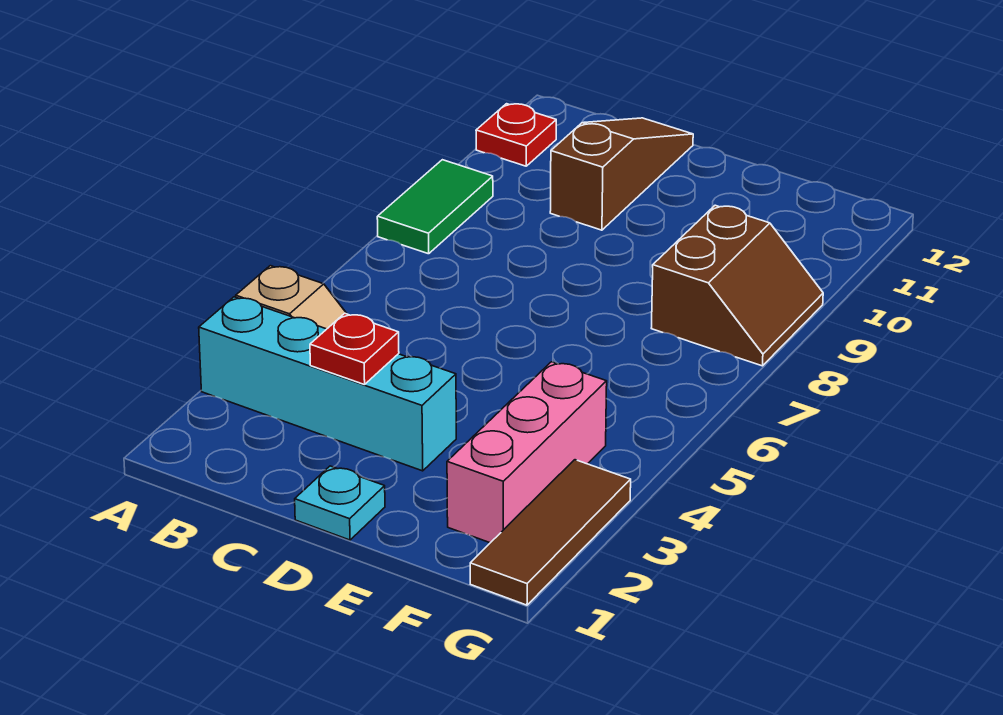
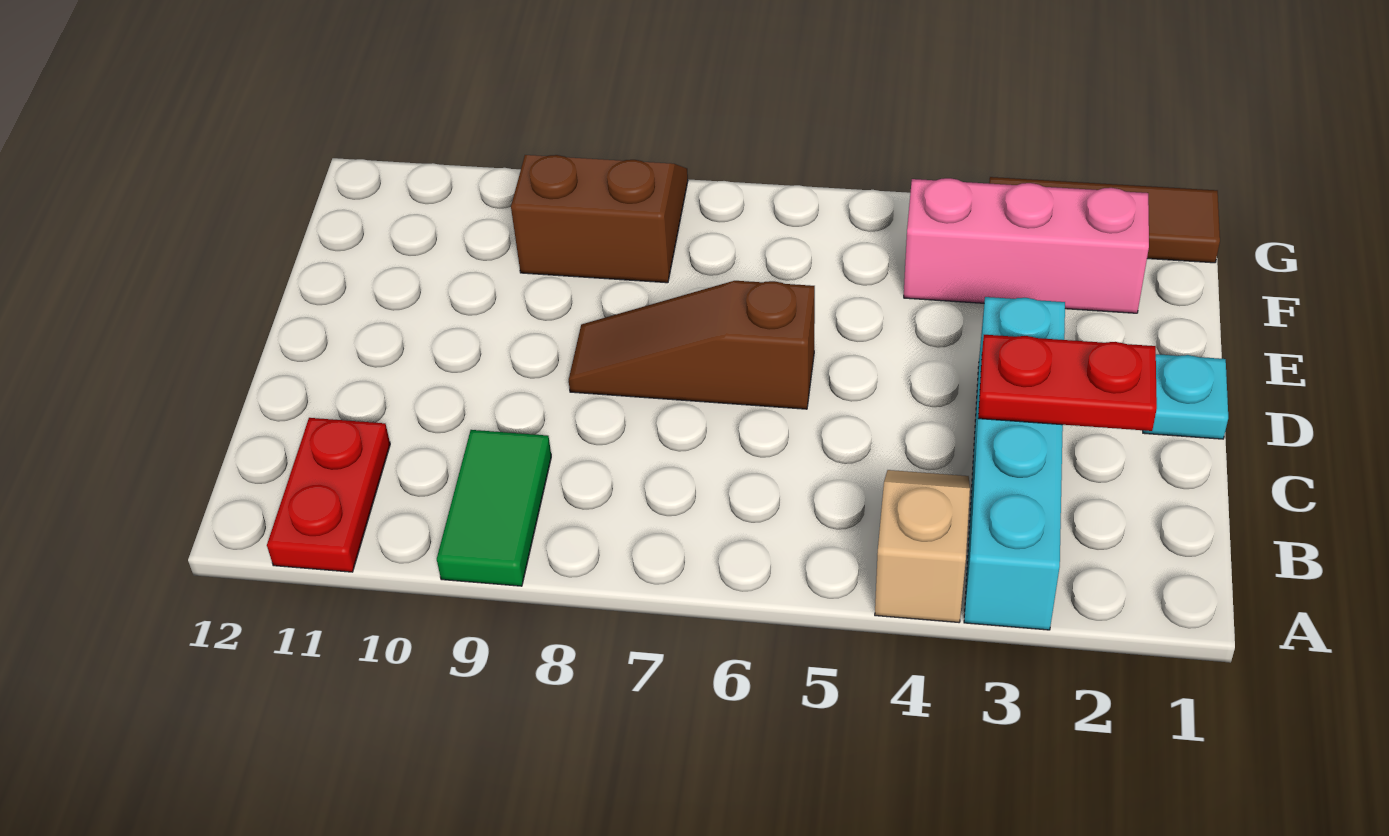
green 1x2 tile [377,160,493,254] -> green 1x2 tile turned to [437,430,551,586]
red 1x1 plate [476,104,556,166] -> red 1x2 plate [267,418,390,572]
red 1x1 plate [310,313,399,385] -> red 1x2 plate [978,335,1157,431]
brown 1x3 slope [550,118,693,230] -> brown 1x3 slope moved to [569,281,815,409]

